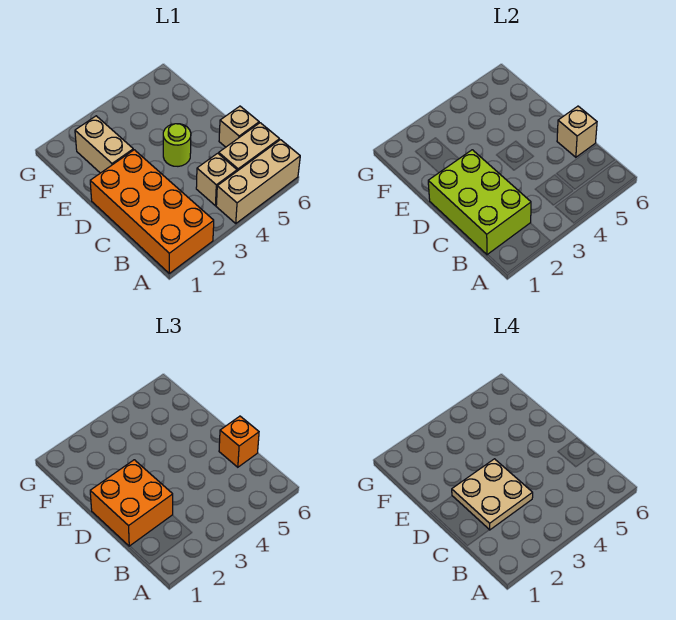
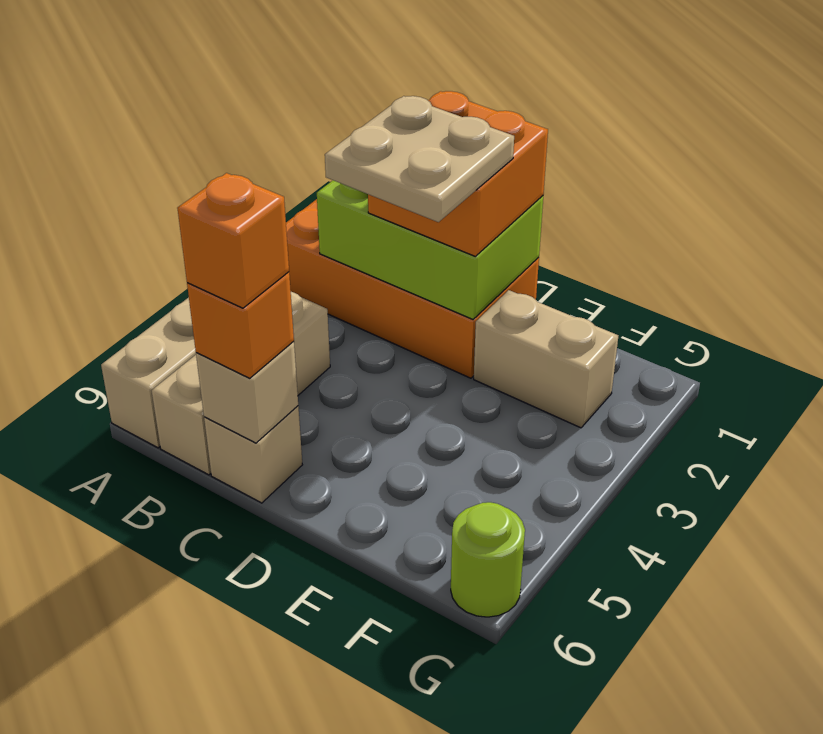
none -> orange 1x1 brick [177,173,289,308]
lime 1x1 round brick [163,124,191,166] -> lime 1x1 round brick moved to [451,502,525,617]

